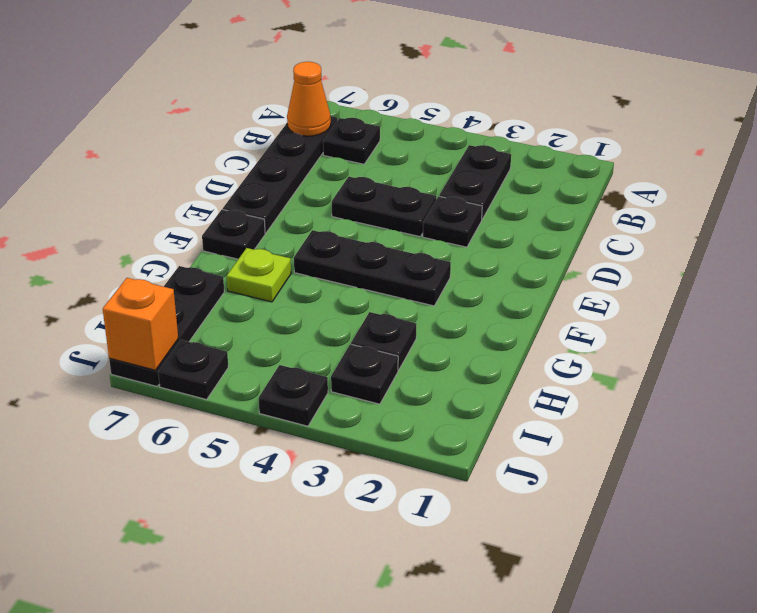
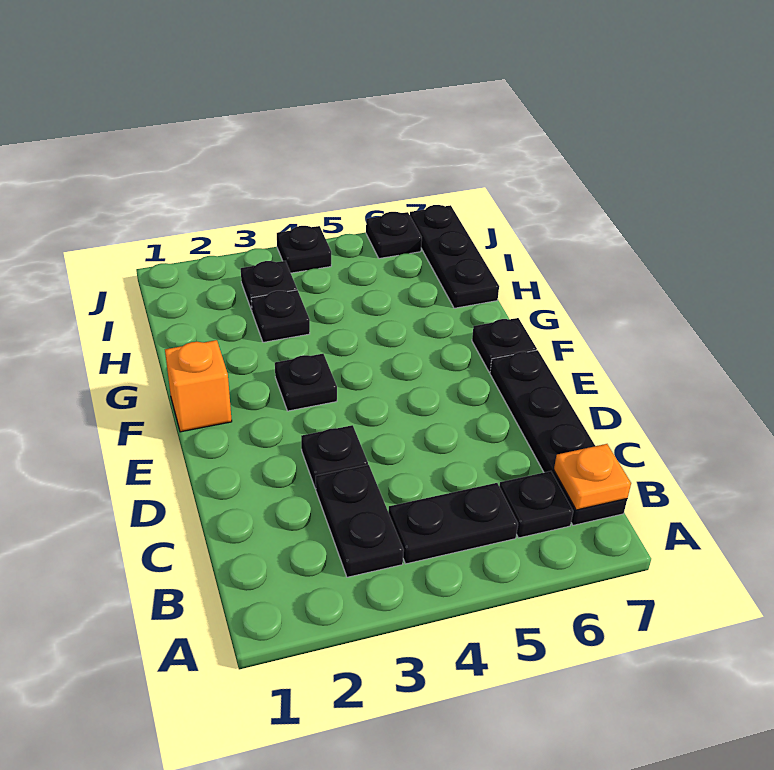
orange 1x1 cone [287,62,331,136] -> orange 1x1 plate [554,444,631,510]
black 1x2 plate [332,177,436,237] -> black 1x2 plate moved to [389,483,518,564]
black 1x3 plate [294,230,451,306] -> black 1x1 plate [275,354,337,411]
lime 1x1 plate [227,248,291,302] -> none
orange 1x1 brick [103,278,178,370] -> orange 1x1 brick moved to [165,340,232,432]

